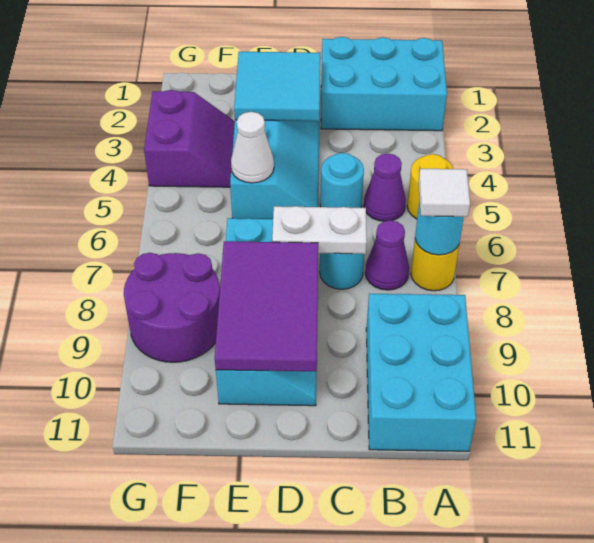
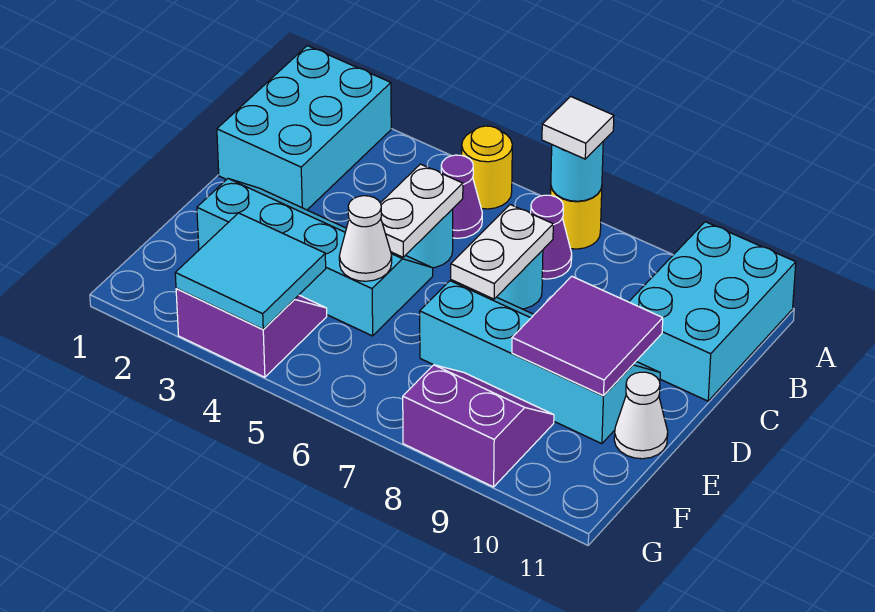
cyan 2x3 brick [366,294,476,451] -> cyan 2x3 brick turned to [629,222,796,401]
none -> white 1x2 plate [381,164,463,257]
cyan 2x2 tile [234,52,320,121] -> cyan 2x2 tile moved to [175,213,326,329]
purple 2x3 tile [215,241,318,371] -> purple 2x2 tile [512,276,663,396]
none -> white 1x1 cone [614,372,668,459]
purple 2x2 round brick [124,253,220,362] -> purple 2x2 slope [403,365,554,487]

